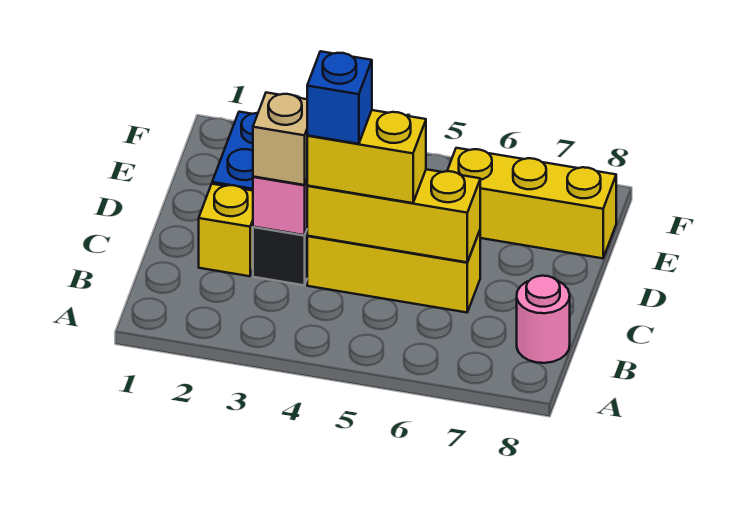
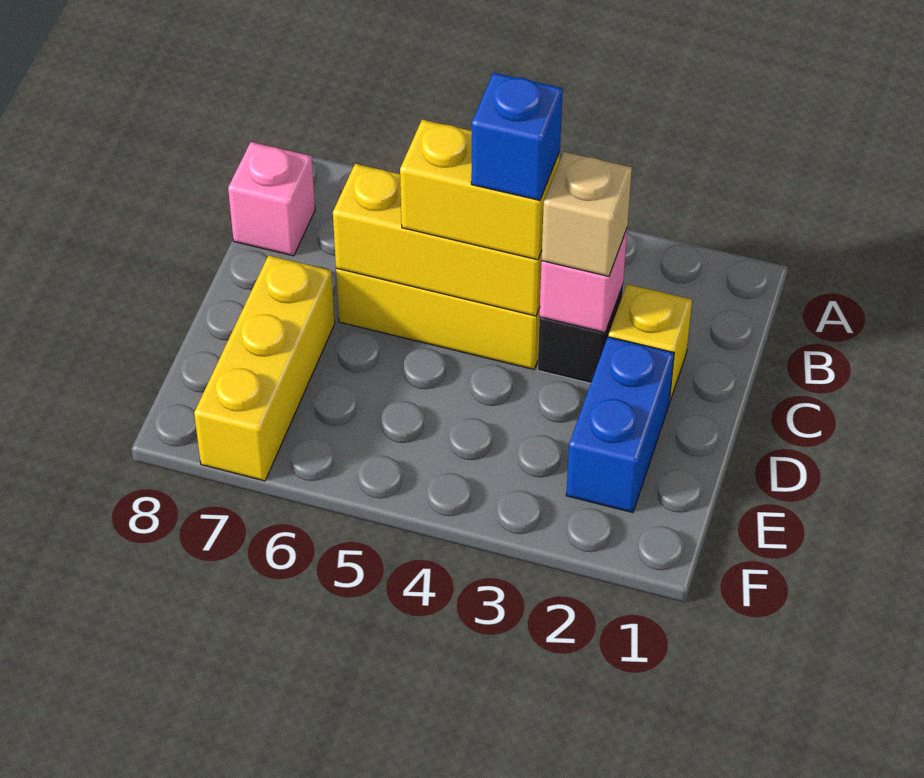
pink 1x1 round brick [517,276,570,363] -> pink 1x1 brick [228,142,315,256]
yellow 1x3 brick [447,148,616,258] -> yellow 1x3 brick turned to [194,255,335,481]

